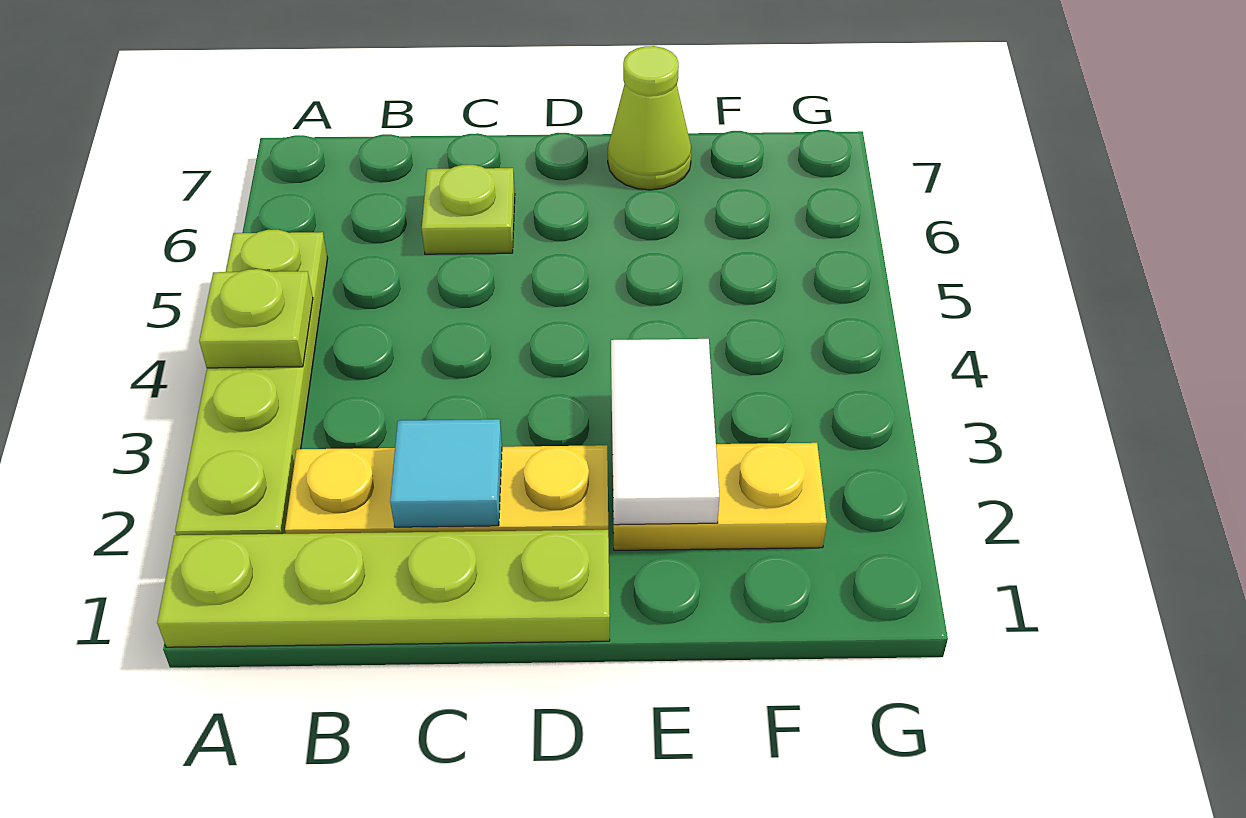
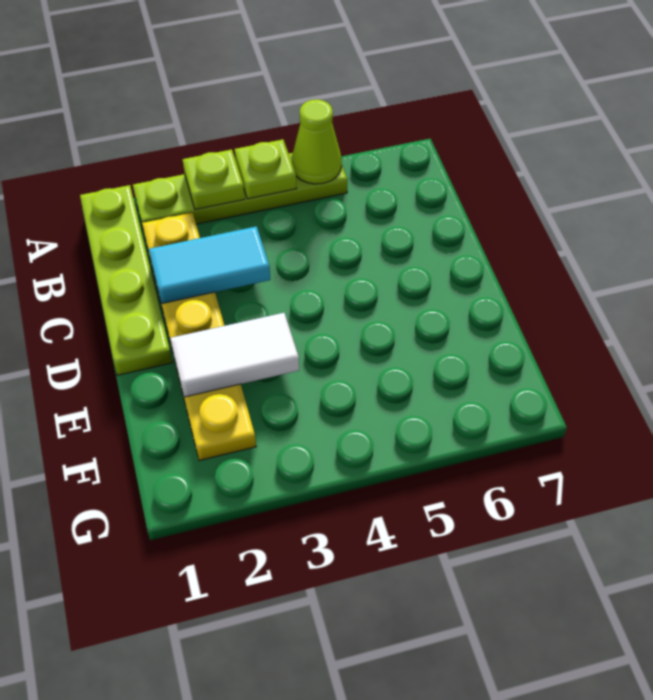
cyan 1x1 tile [390,419,502,527] -> cyan 1x2 tile [149,226,270,304]
lime 1x1 plate [422,165,515,254] -> lime 1x1 plate moved to [182,149,245,209]
lime 1x1 cone [608,46,692,190] -> lime 1x1 cone moved to [292,99,342,184]

